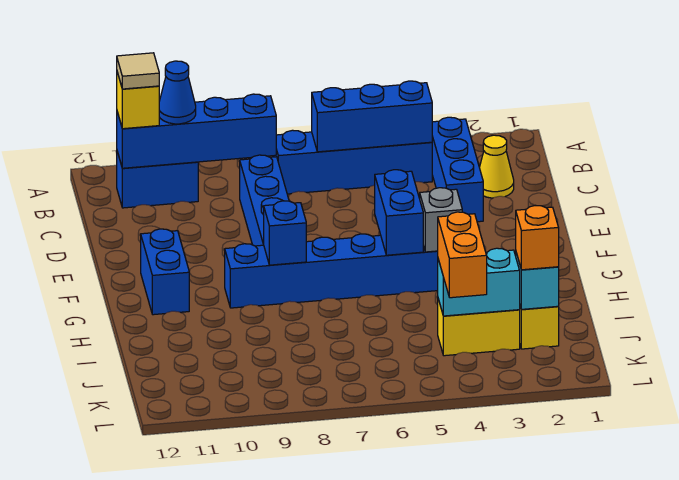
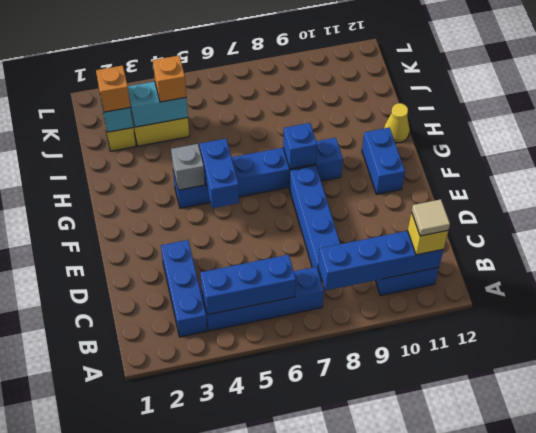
blue 1x1 cone [159,61,196,124] -> none
yellow 1x1 cone [479,135,514,198] -> yellow 1x1 cone moved to [384,103,410,143]
orange 1x2 brick [438,212,487,298] -> orange 1x1 brick [153,56,186,102]

